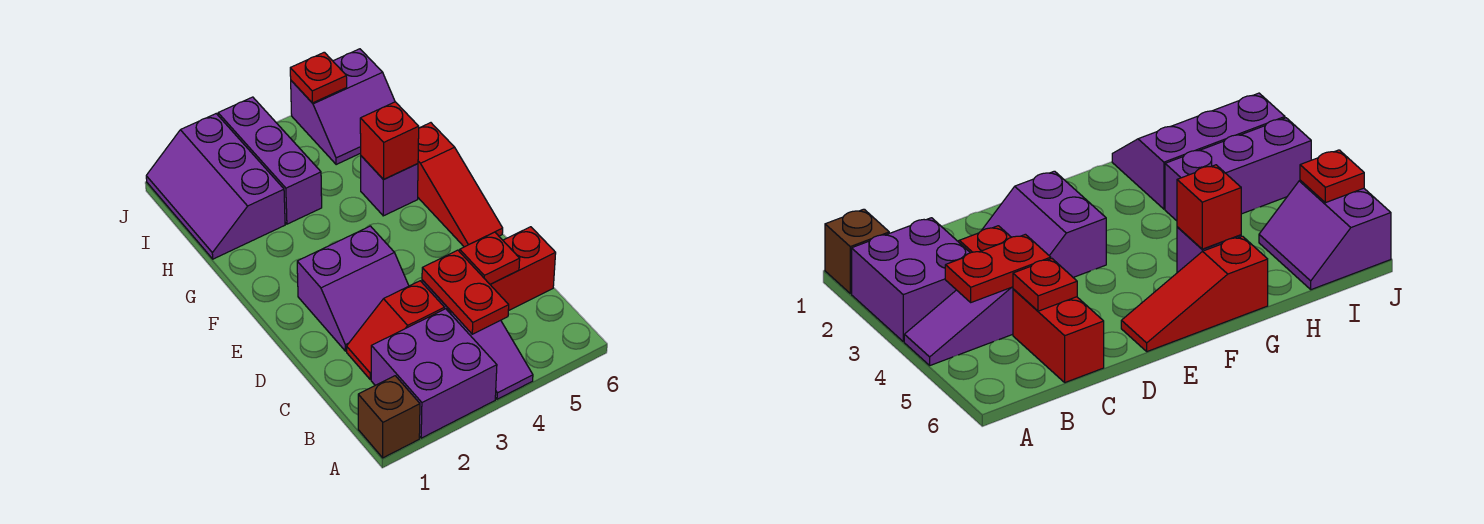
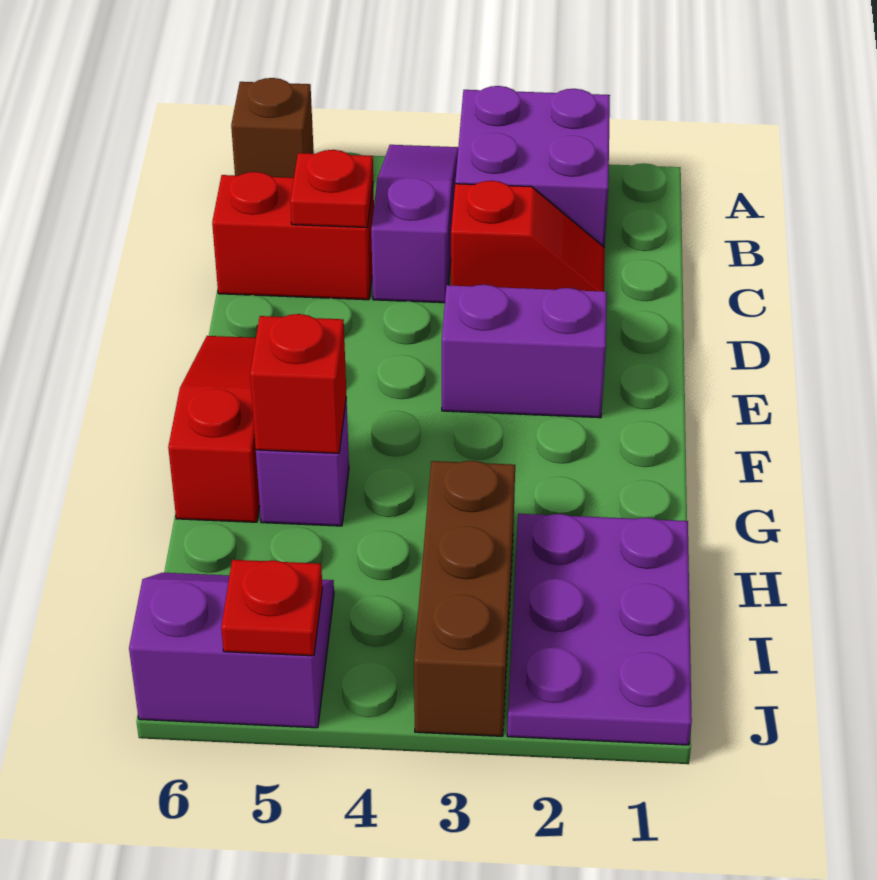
brown 1x1 brick [358,376,420,458] -> brown 1x1 brick moved to [231,78,314,178]
red 1x2 plate [422,250,509,334] -> none
purple 2x3 slope [146,114,285,259] -> purple 2x3 plate [507,514,692,745]
purple 1x3 brick [218,97,322,224] -> brown 1x3 brick [414,461,515,736]

